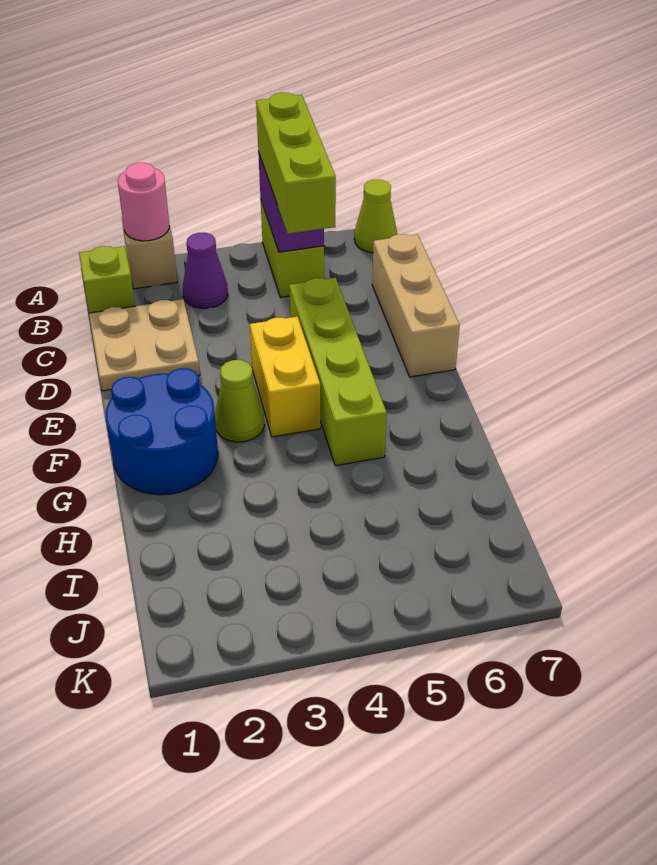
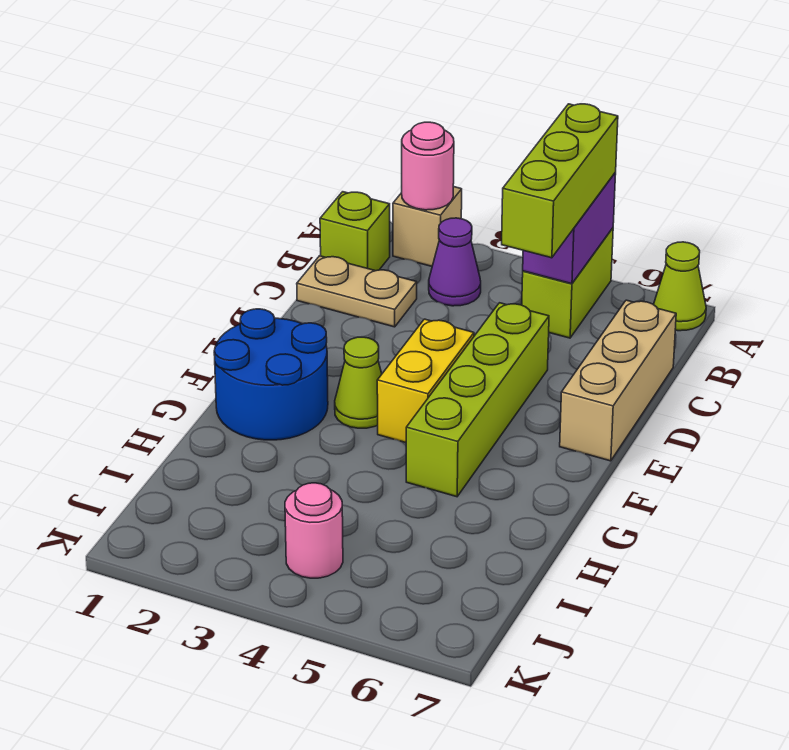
tan 2x2 plate [89,299,200,391] -> tan 1x2 plate [297,256,417,327]
none -> pink 1x1 round brick [285,483,343,578]

